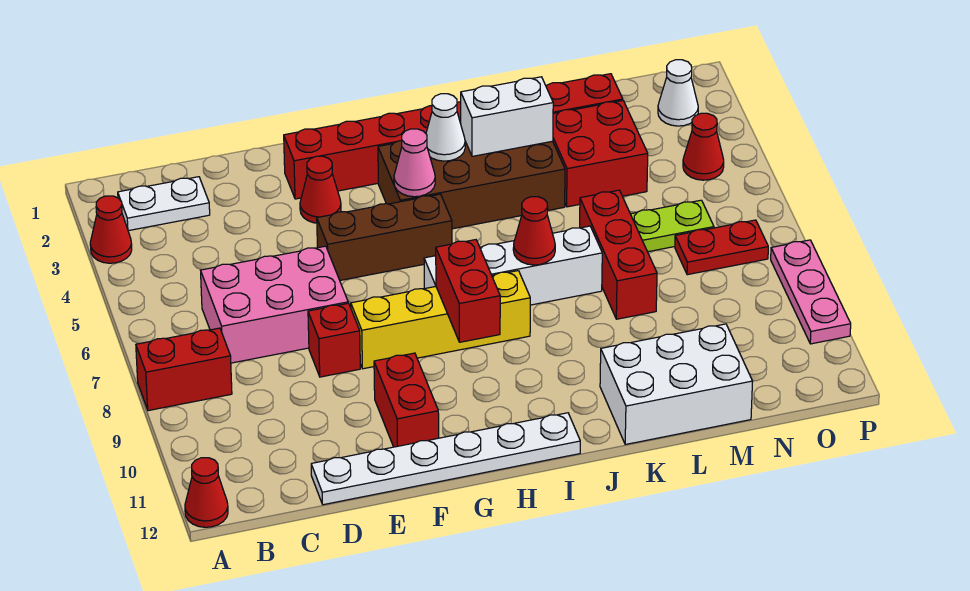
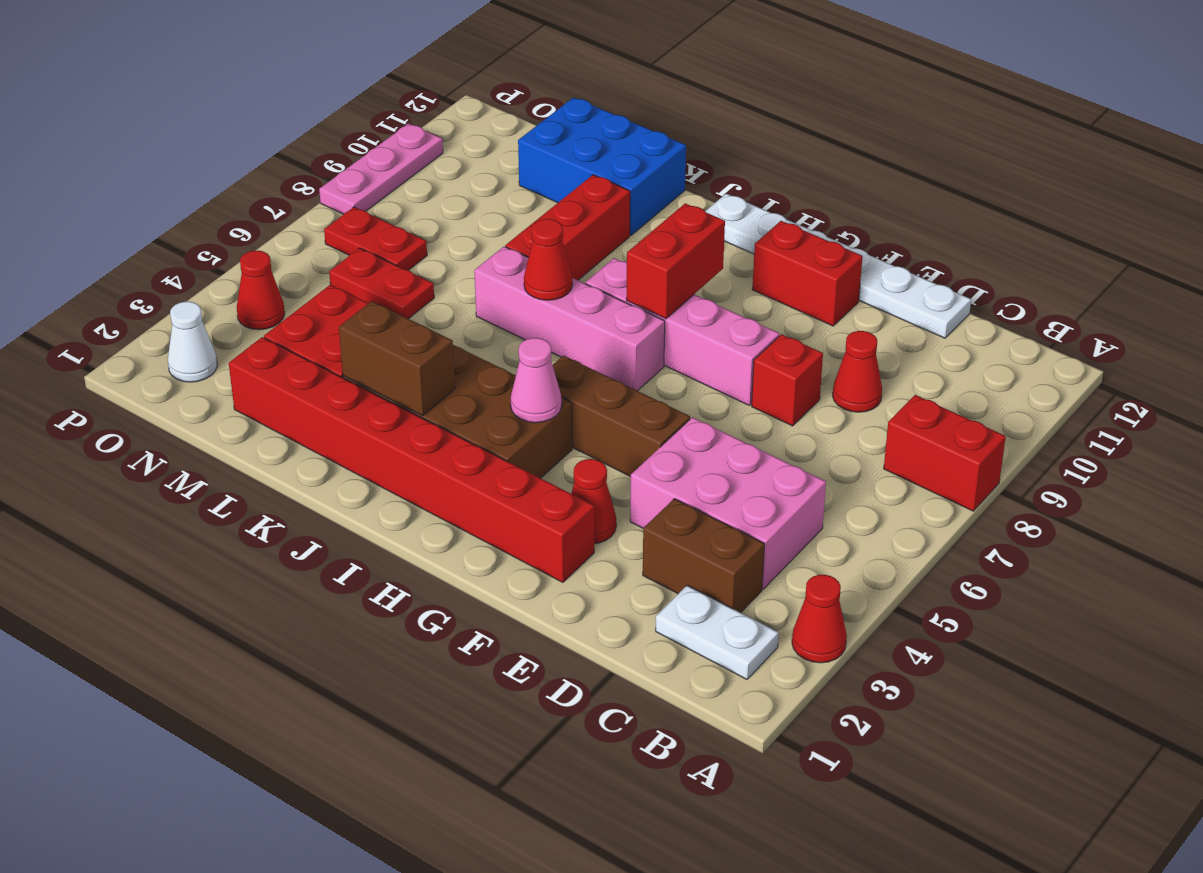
red 1x1 cone [185,458,228,527] -> red 1x1 cone moved to [833,331,882,412]
none -> brown 1x2 brick [643,499,765,613]
pink 2x3 brick [201,246,348,363] -> pink 2x3 brick moved to [630,417,826,589]
yellow 1x4 brick [351,271,530,369] -> pink 1x4 brick [585,258,779,406]
red 1x2 brick [374,353,439,447] -> red 1x2 brick turned to [752,221,863,326]
white 1x4 brick [424,226,602,305] -> pink 1x4 brick [474,247,665,391]
white 1x1 cone [426,94,465,161] -> none
white 1x2 brick [461,77,553,156] -> brown 1x2 brick [339,301,455,416]
white 2x3 brick [600,324,753,444] -> blue 2x3 brick [518,97,686,235]
red 1x3 brick [580,190,657,319] -> red 1x3 brick moved to [505,175,630,280]
lime 1x2 plate [631,200,714,252] -> red 1x2 plate [329,248,434,319]

